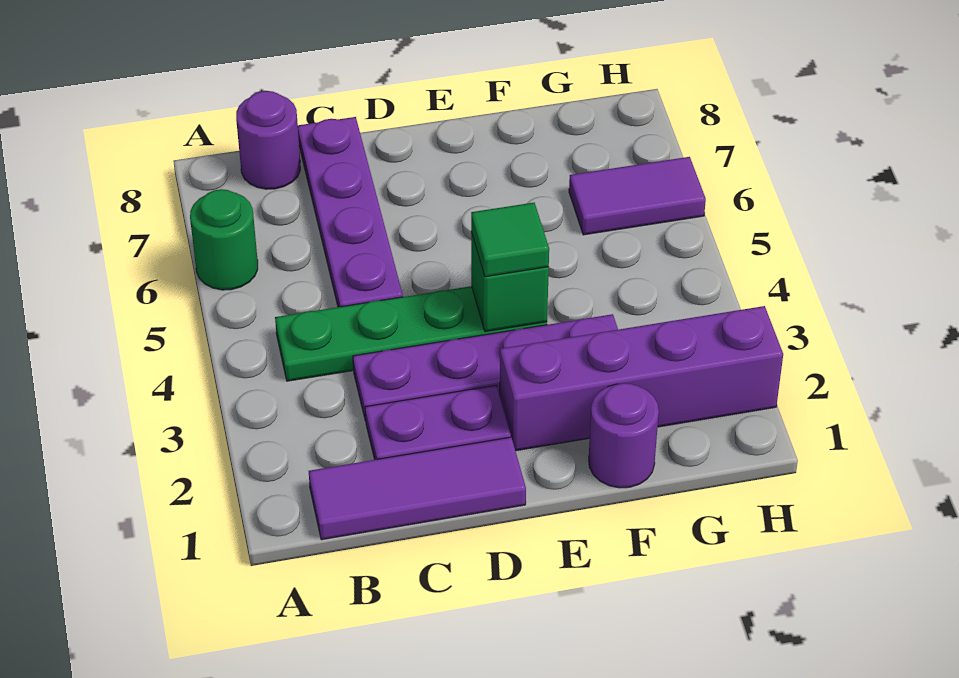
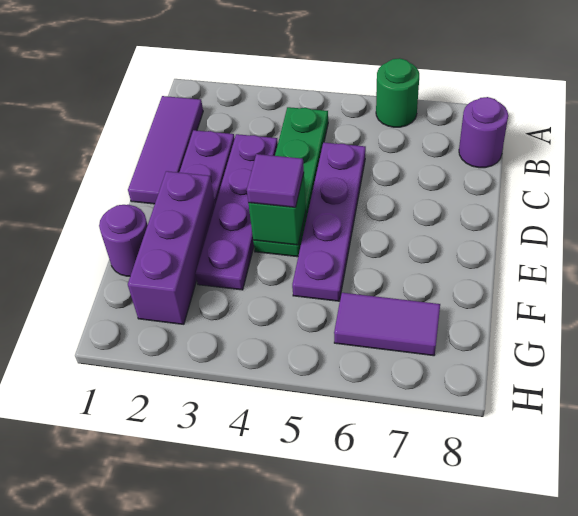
purple 1x4 plate [298,117,403,307] -> purple 1x4 plate turned to [292,142,366,301]
purple 1x4 brick [500,306,783,451] -> purple 1x3 brick [128,171,215,324]
green 1x1 tile [471,203,549,277] -> purple 1x1 tile [247,154,304,207]
purple 1x2 tile [569,157,706,235] -> purple 1x2 tile turned to [334,293,440,356]

